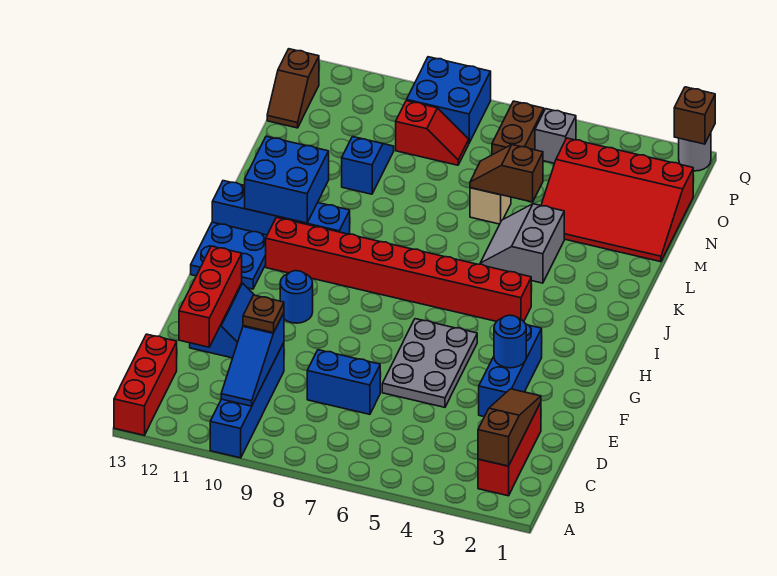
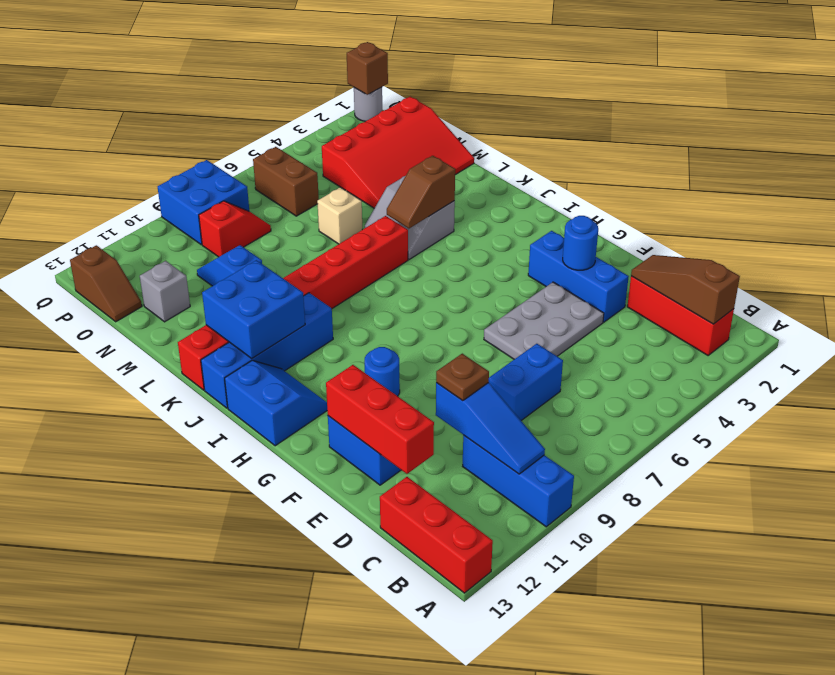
blue 1x4 brick [210,343,284,458] -> blue 1x3 brick [463,435,574,527]
grey 2x3 plate [382,319,477,407] -> grey 2x3 plate turned to [484,282,604,359]
blue 2x2 plate [191,222,267,289] -> blue 2x2 slope [225,361,327,446]
red 1x8 brick [266,217,531,321] -> red 1x8 brick moved to [178,216,408,390]
brown 1x2 slope [470,145,543,202] -> brown 1x2 slope moved to [387,156,455,228]
grey 1x1 brick [535,109,576,163] -> grey 1x1 brick moved to [140,261,190,322]

